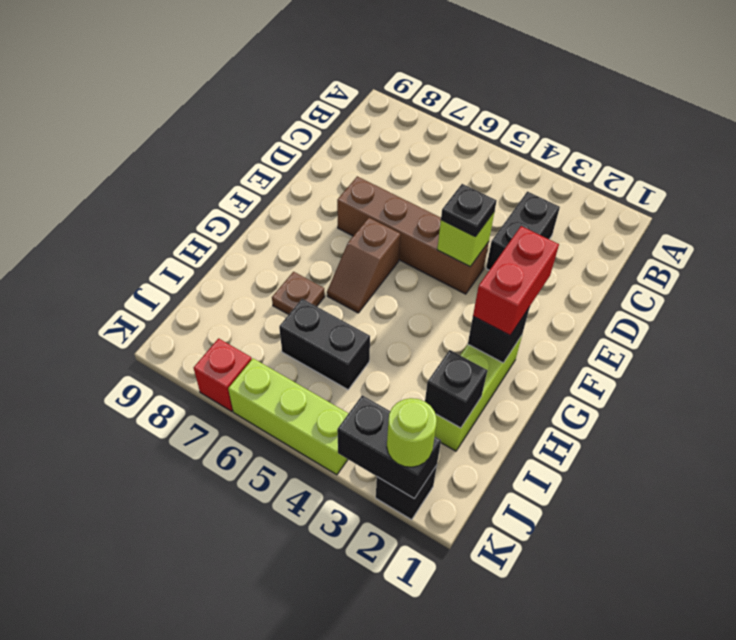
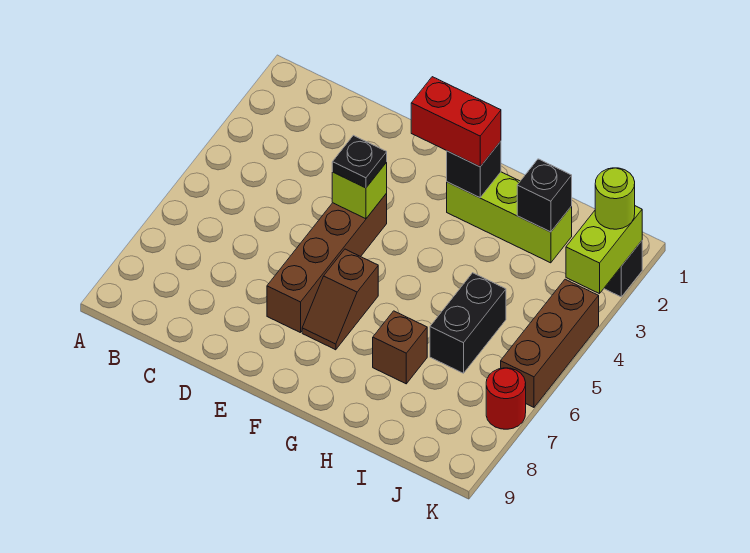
black 1x2 brick [486,192,560,270] -> none
brown 1x2 slope [327,218,400,313] -> brown 1x2 slope turned to [302,249,378,350]
brown 1x1 plate [272,272,325,315] -> brown 1x1 brick [373,311,427,384]
black 1x2 brick [337,395,441,499] -> lime 1x2 brick [566,206,642,294]
lime 1x3 brick [228,358,349,475] -> brown 1x3 brick [501,279,599,407]
red 1x1 brick [193,338,252,411] -> red 1x1 round brick [486,368,526,429]

